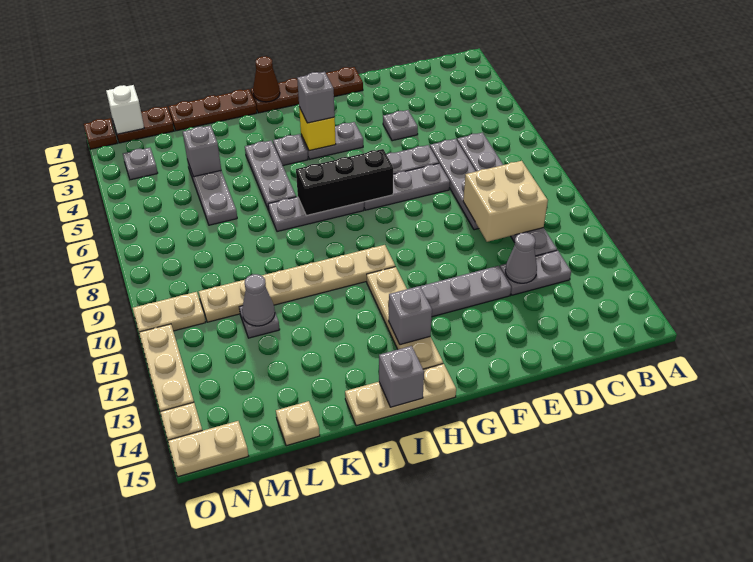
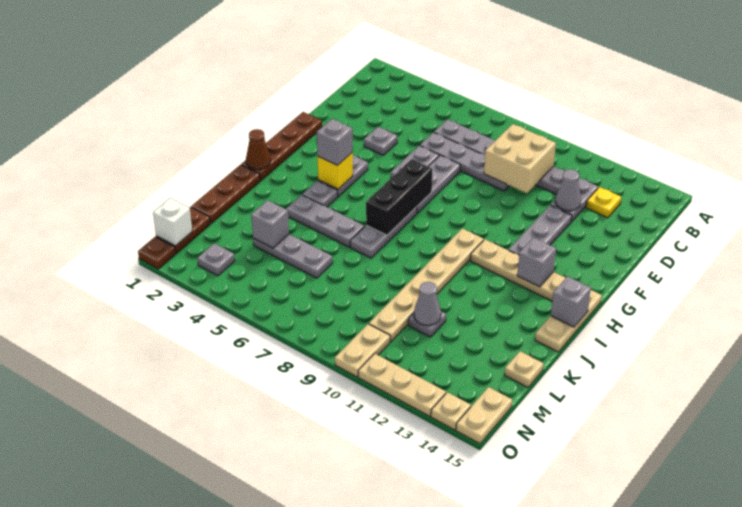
none -> yellow 1x1 plate [586,187,621,218]

